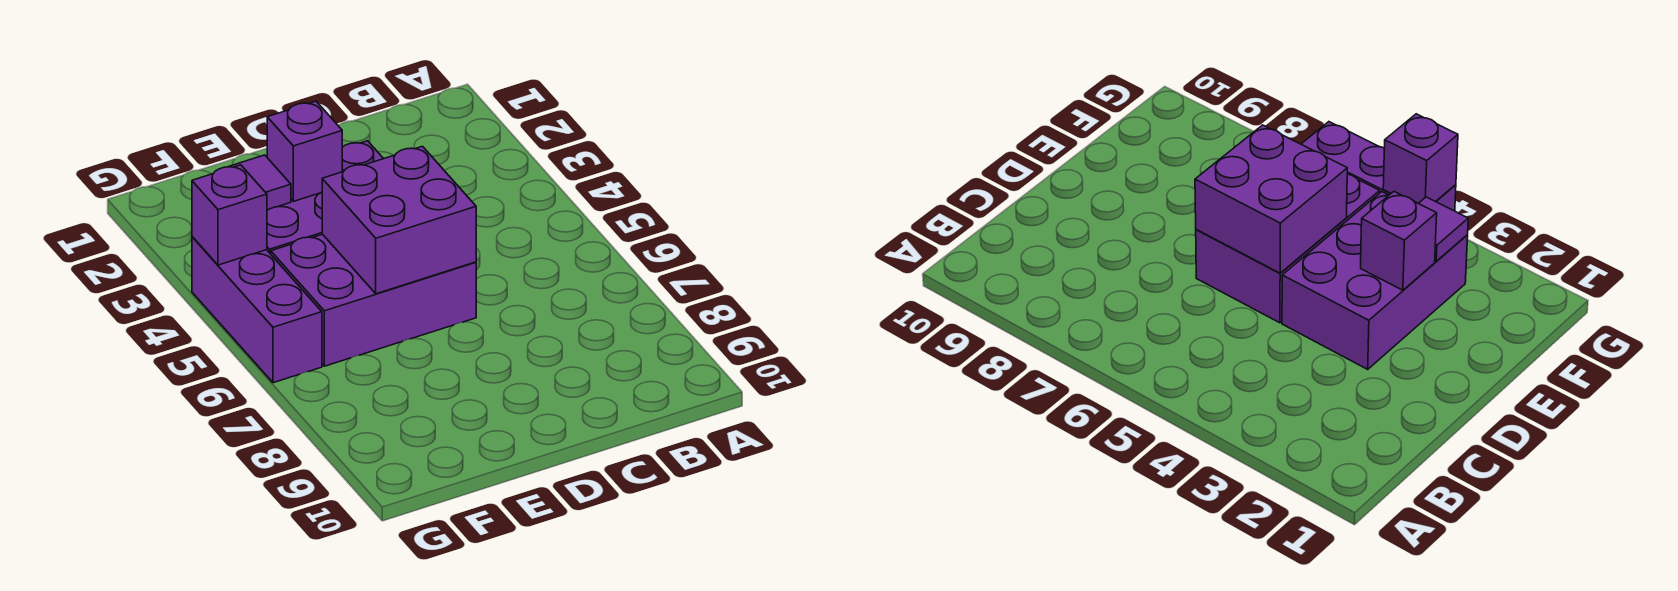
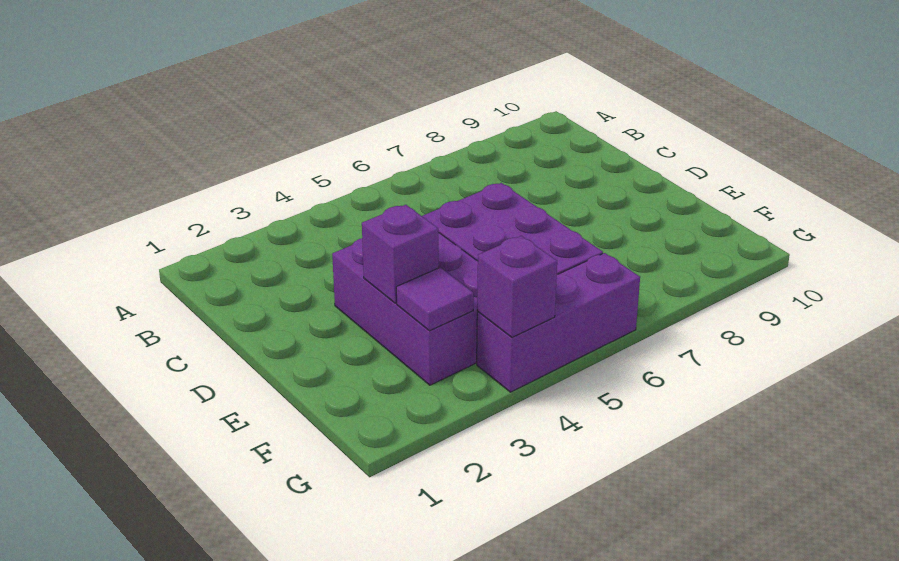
purple 2x2 brick [322,146,476,294] -> none

